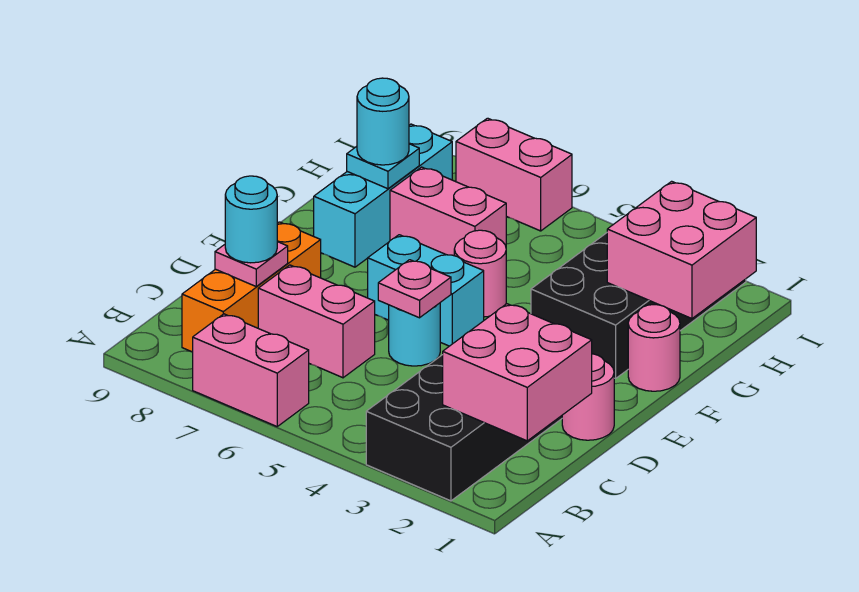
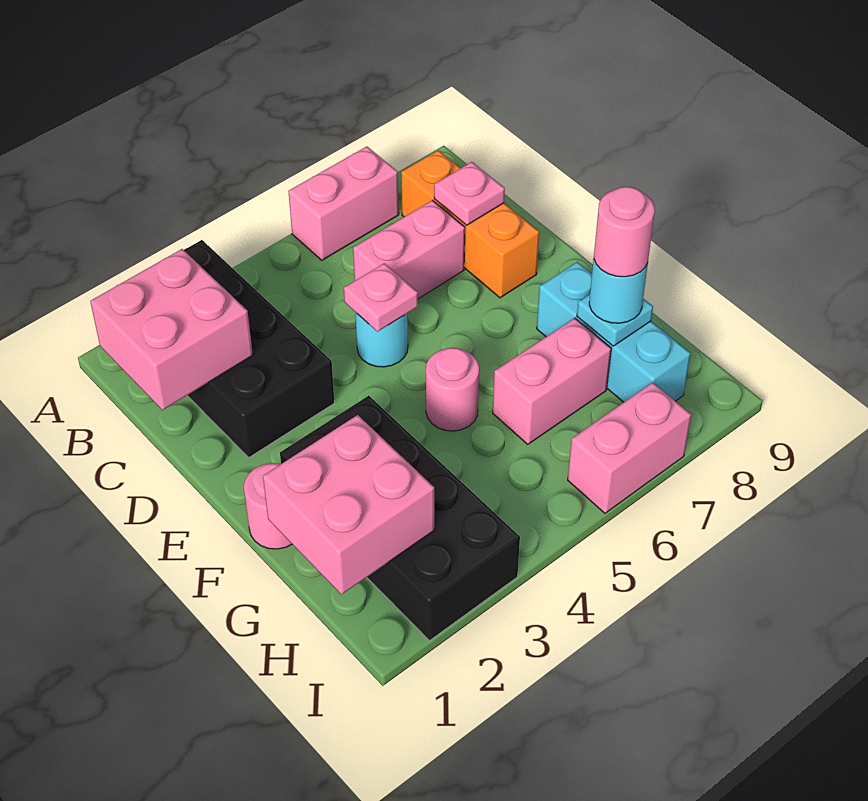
cyan 1x1 round brick [225,176,277,263] -> none
pink 1x1 round brick [562,354,614,440] -> pink 1x1 round brick moved to [594,187,655,277]
cyan 1x2 brick [368,235,484,346] -> none

